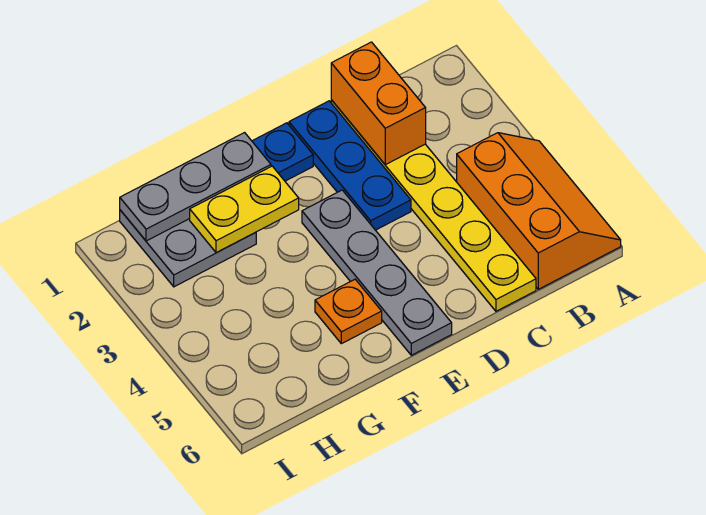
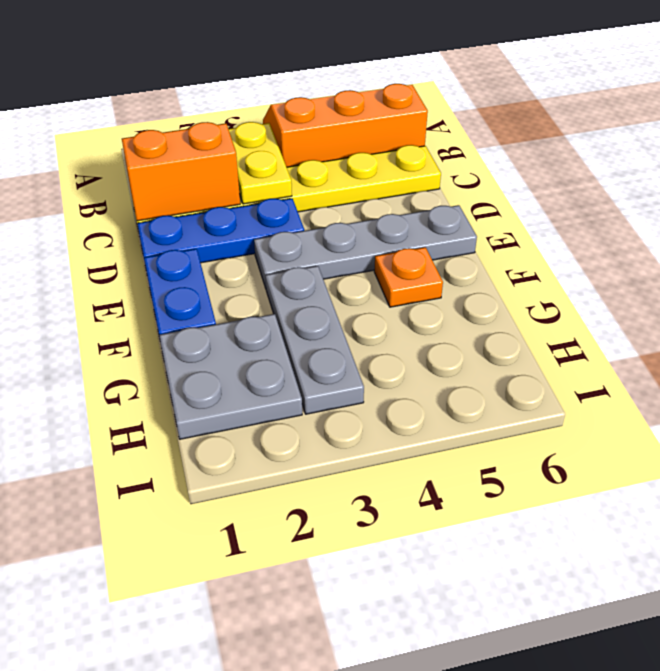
grey 1x3 plate [120,133,271,241] -> grey 1x3 plate moved to [265,266,364,414]
yellow 1x2 plate [190,166,299,253] -> yellow 1x2 plate moved to [229,122,292,204]

